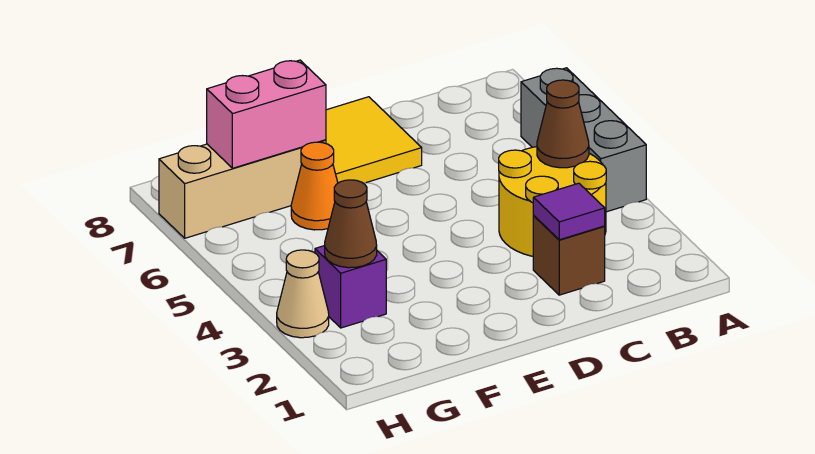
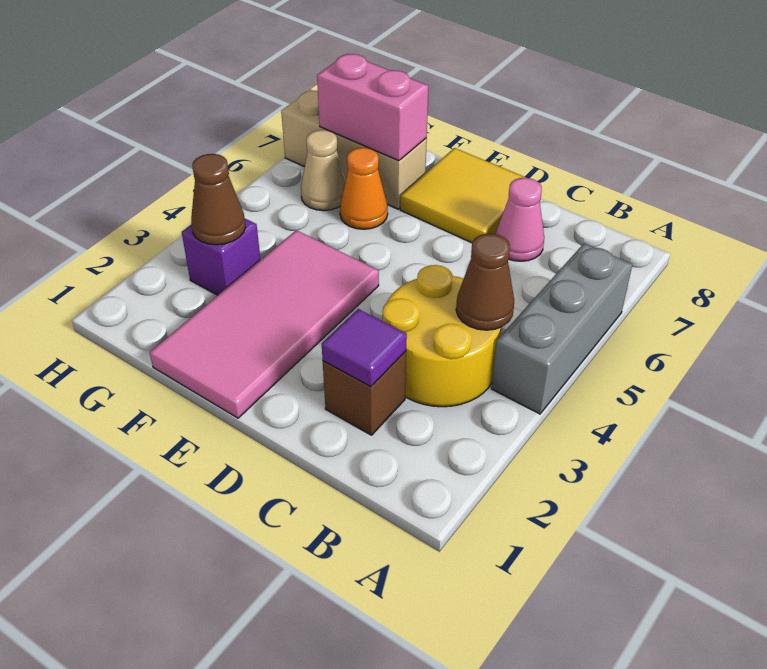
none -> pink 1x1 cone [495,178,544,261]
none -> pink 2x4 tile [150,230,379,418]
tan 1x1 cone [277,250,329,338] -> tan 1x1 cone moved to [301,130,346,211]

